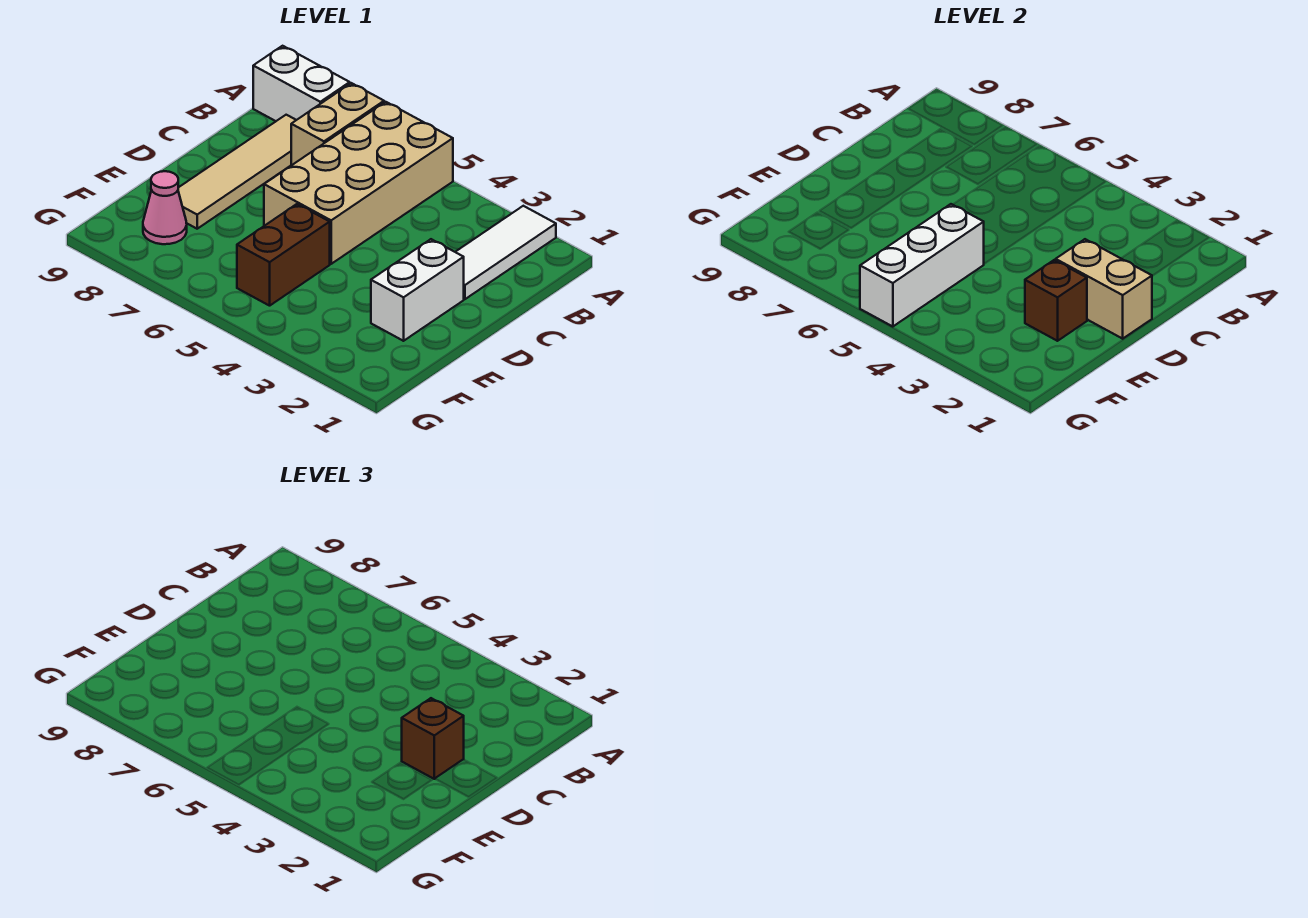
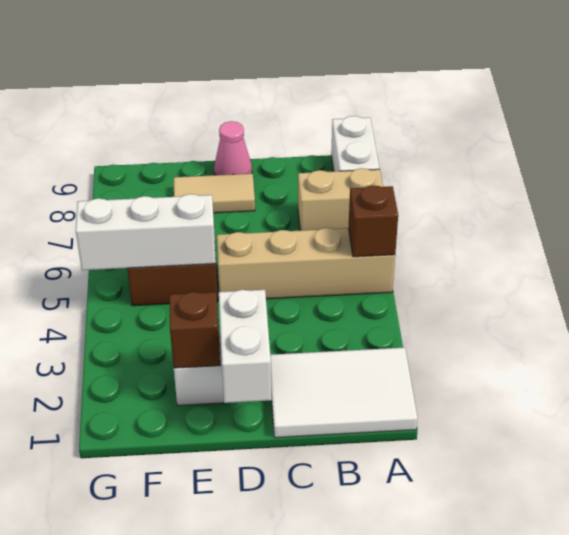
white 1x3 tile [456,206,556,299] -> white 2x3 tile [270,347,418,438]
tan 2x4 brick [264,102,453,264] -> tan 1x4 brick [217,228,395,299]
tan 1x4 tile [178,115,296,229] -> tan 1x2 tile [174,174,255,213]
tan 1x2 brick [1056,239,1152,339] -> white 1x2 brick [219,290,272,403]
brown 1x1 brick [402,698,464,779] -> brown 1x1 brick moved to [349,185,398,257]
pink 1x1 cone [143,171,187,244] -> pink 1x1 cone moved to [214,121,252,175]

